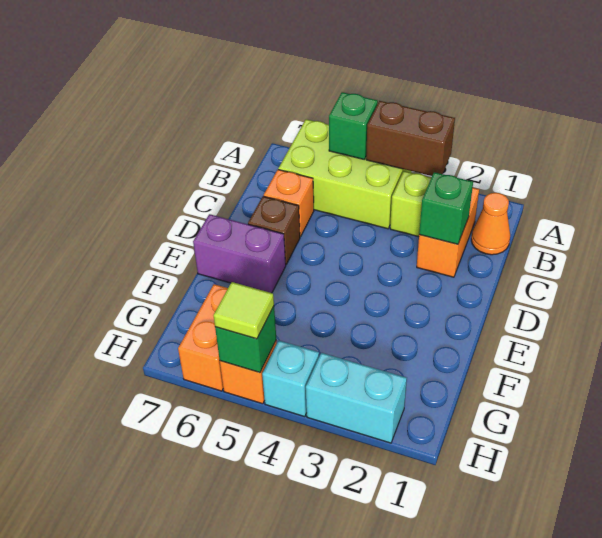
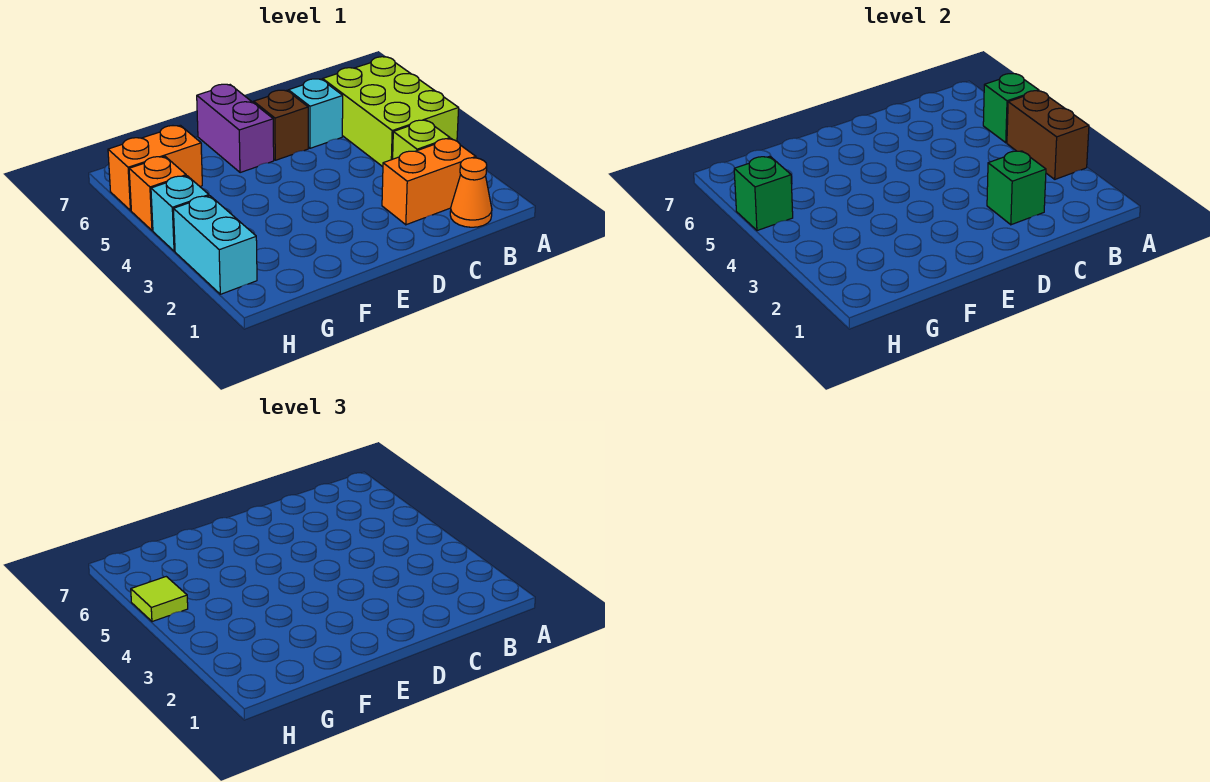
orange 1x1 brick [264,170,314,237] -> cyan 1x1 brick [288,79,343,148]

